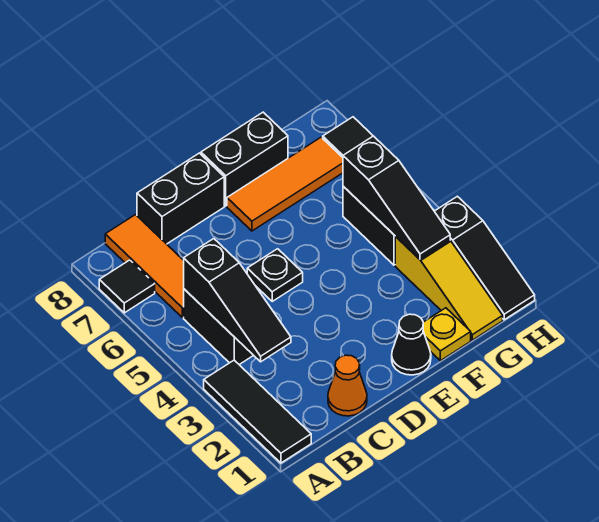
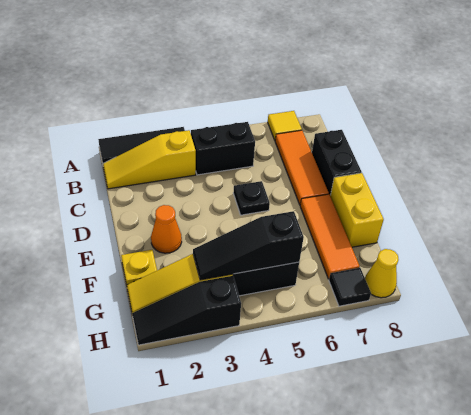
black 1x1 tile [99,260,155,313] -> yellow 1x1 tile [268,111,302,140]
none -> yellow 1x3 slope [103,130,196,189]
black 1x3 slope [184,239,291,362] -> none
orange 1x3 tile [105,215,184,317] -> orange 1x3 tile turned to [275,130,329,205]
orange 1x1 cone [328,355,367,416] -> orange 1x1 cone moved to [151,205,182,253]
black 1x1 cone [392,314,431,375] -> none
black 1x2 brick [201,112,288,206] -> yellow 1x2 brick [330,173,384,247]
none -> yellow 1x1 cone [365,249,399,298]

